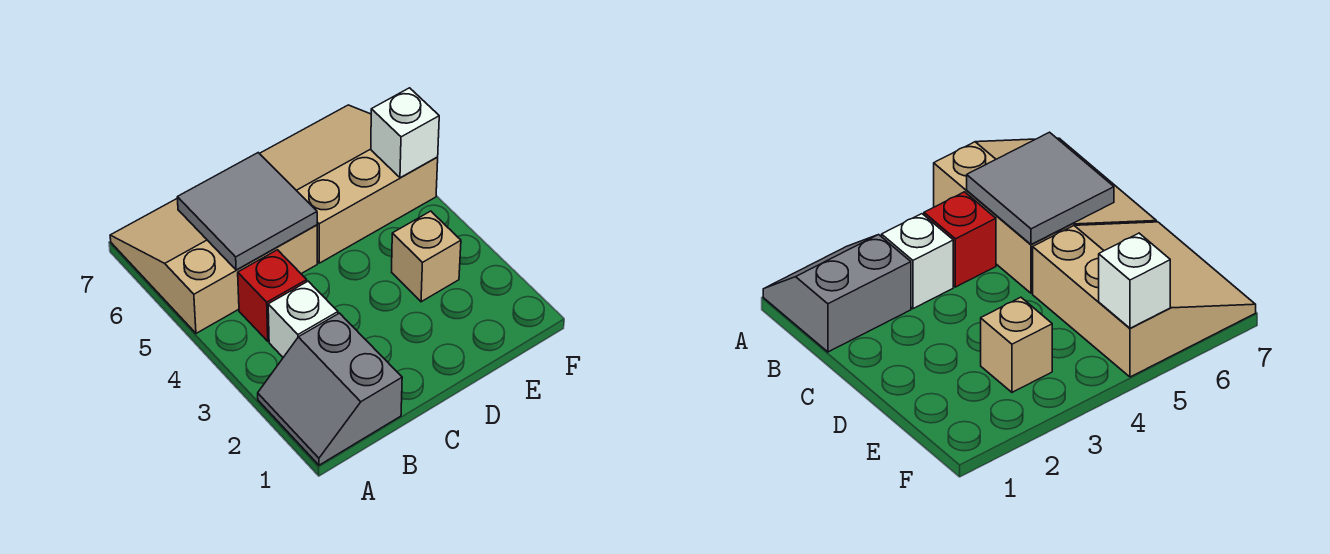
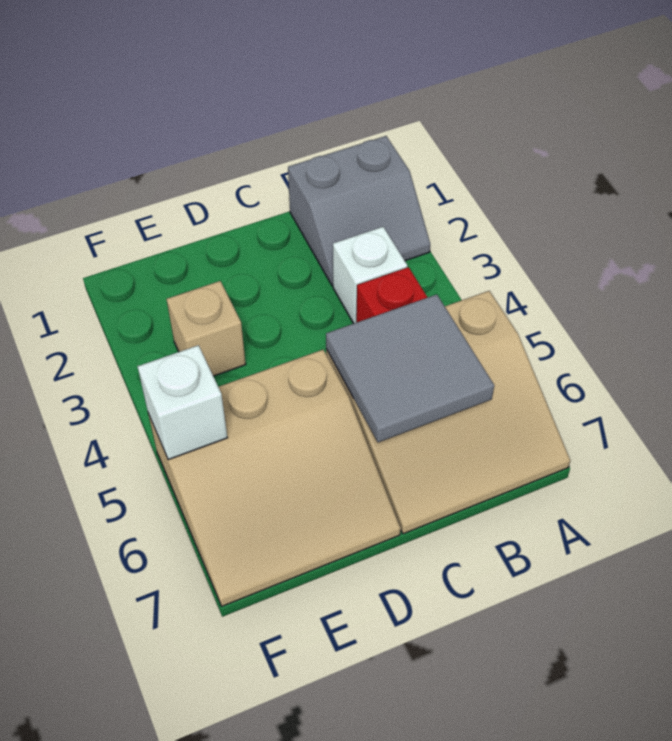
grey 2x2 slope [258,313,402,465] -> grey 2x2 slope turned to [288,136,430,286]

